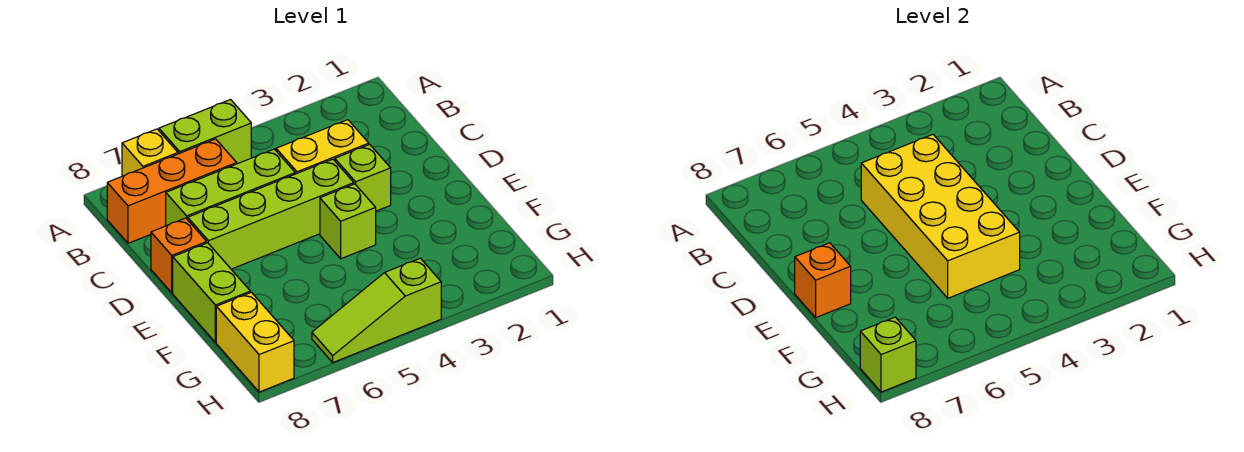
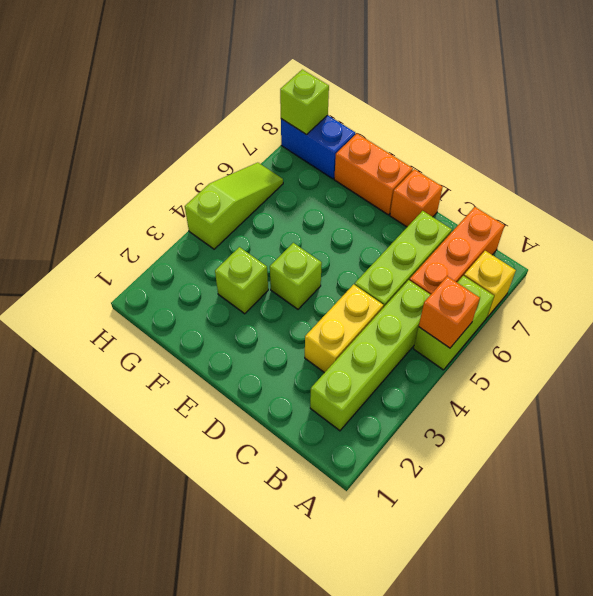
yellow 2x4 brick [861,135,1020,298] -> none
lime 1x1 brick [335,144,391,211] -> lime 1x1 brick moved to [215,247,268,314]
lime 1x4 brick [188,159,354,269] -> lime 1x4 brick moved to [310,280,430,431]
lime 1x2 brick [173,243,250,342] -> orange 1x2 brick [334,134,413,215]
orange 1x1 brick [795,243,851,318] -> orange 1x1 brick moved to [419,276,480,348]
yellow 1x2 brick [216,292,294,392] -> blue 1x2 brick [281,115,355,179]

